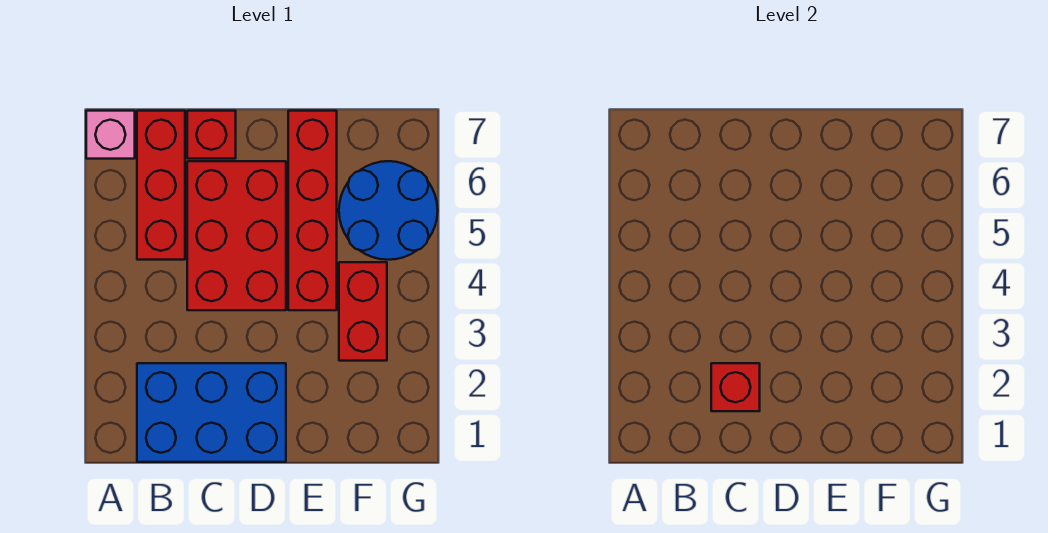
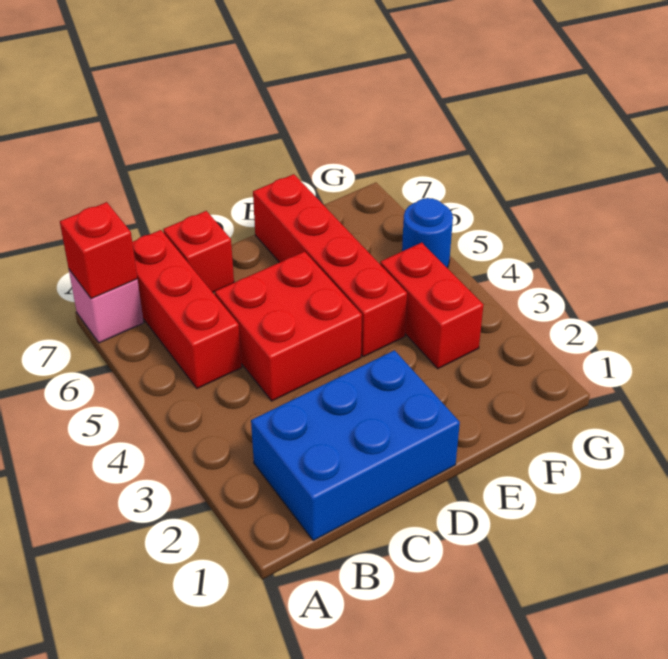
red 1x1 brick [711,363,760,411] -> red 1x1 brick moved to [60,202,137,299]
red 2x3 brick [187,161,286,310] -> red 2x2 brick [215,252,362,401]
blue 2x2 round brick [339,161,438,260] -> blue 1x1 round brick [402,198,453,268]

